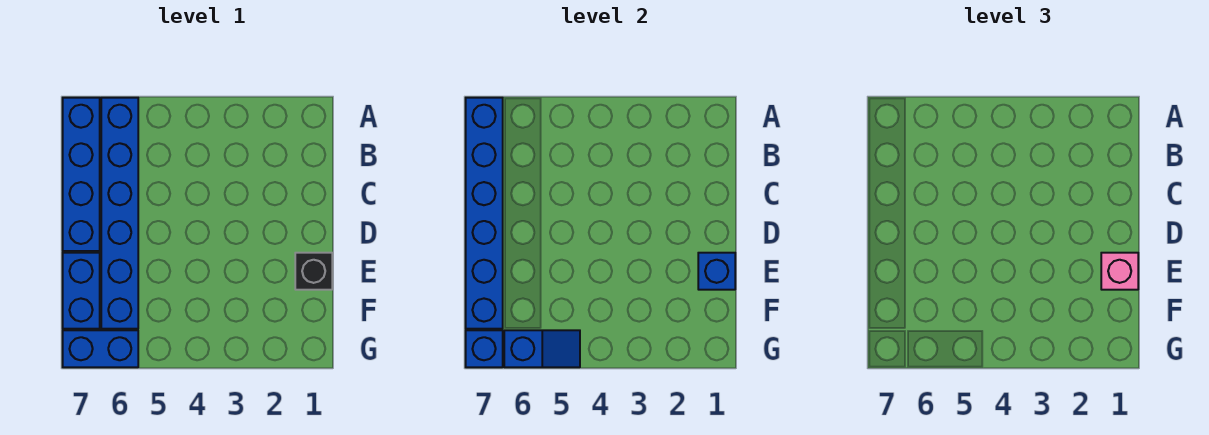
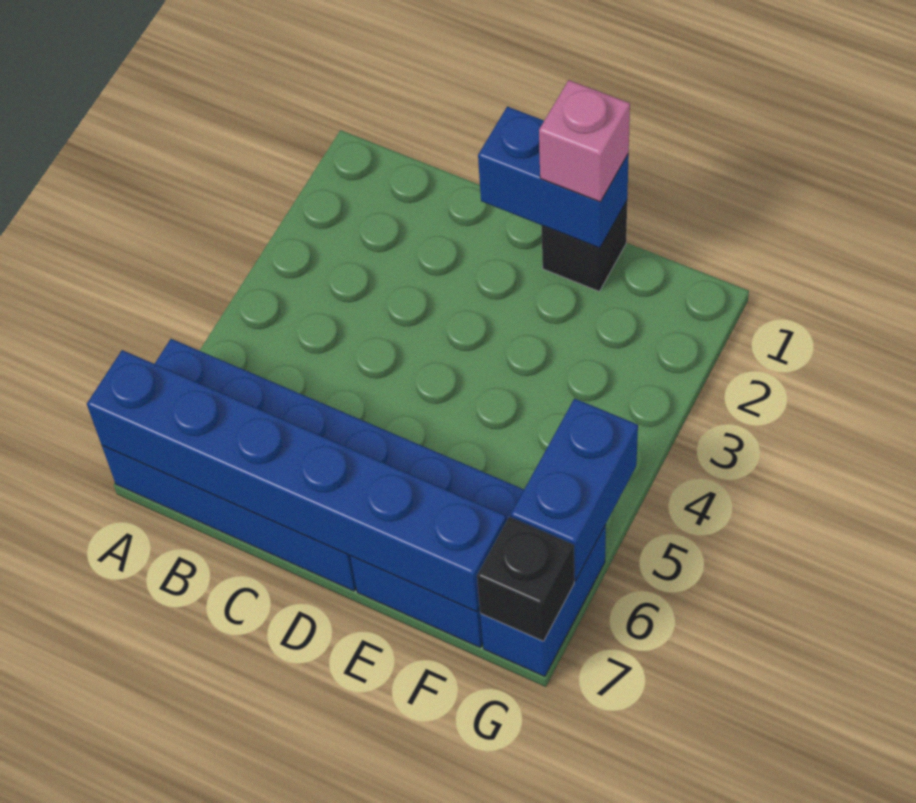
blue 1x1 brick [698,253,735,290] -> blue 1x2 brick [478,107,629,248]
blue 1x2 slope [504,330,580,367] -> blue 1x2 brick [511,399,638,580]
blue 1x1 brick [466,330,503,367] -> black 1x1 brick [477,517,574,641]

